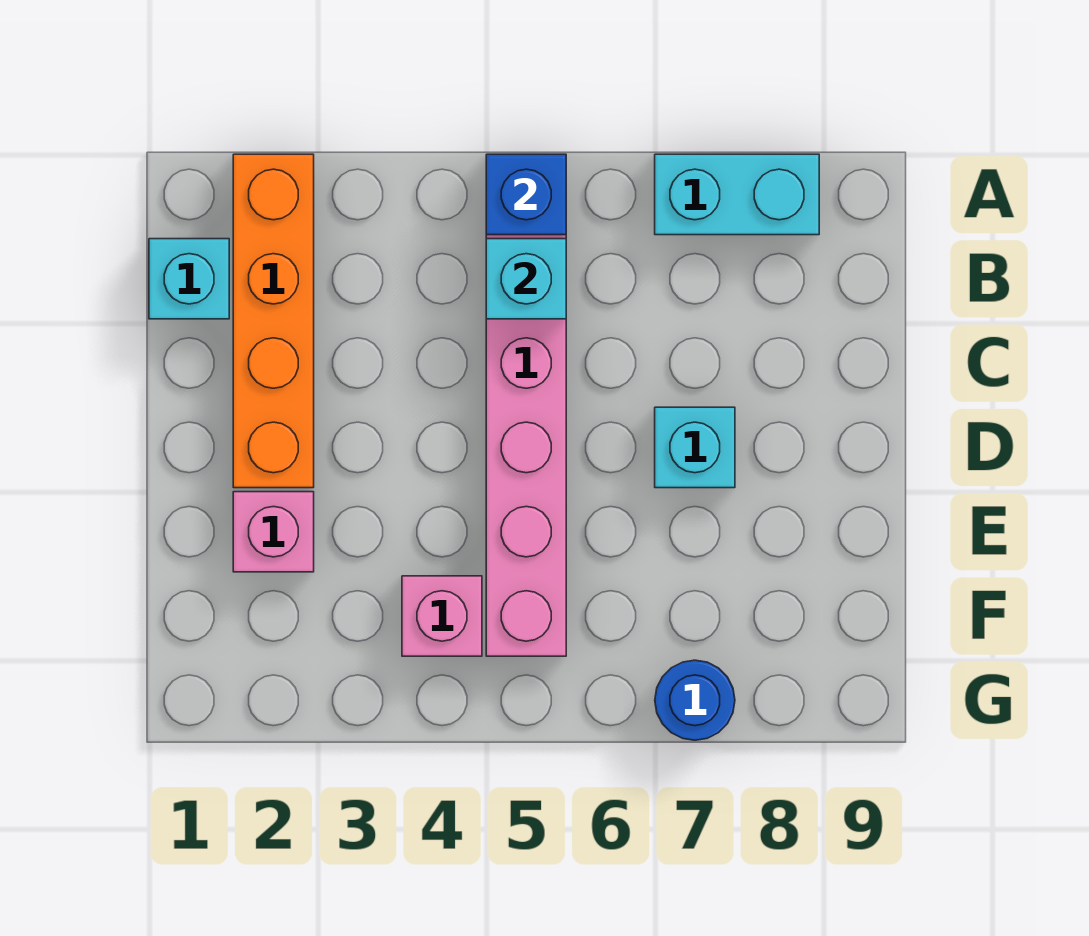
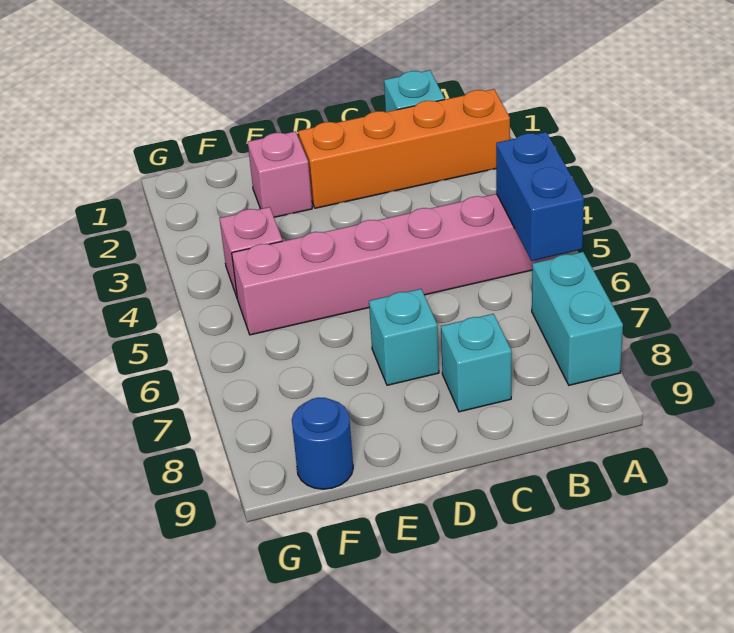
blue 1x1 brick [486,154,566,235] -> blue 1x2 brick [496,132,584,261]
cyan 1x1 brick [486,239,566,319] -> cyan 1x1 brick moved to [441,314,512,412]
blue 1x1 round brick [655,660,735,740] -> blue 1x1 round brick moved to [292,398,353,489]

